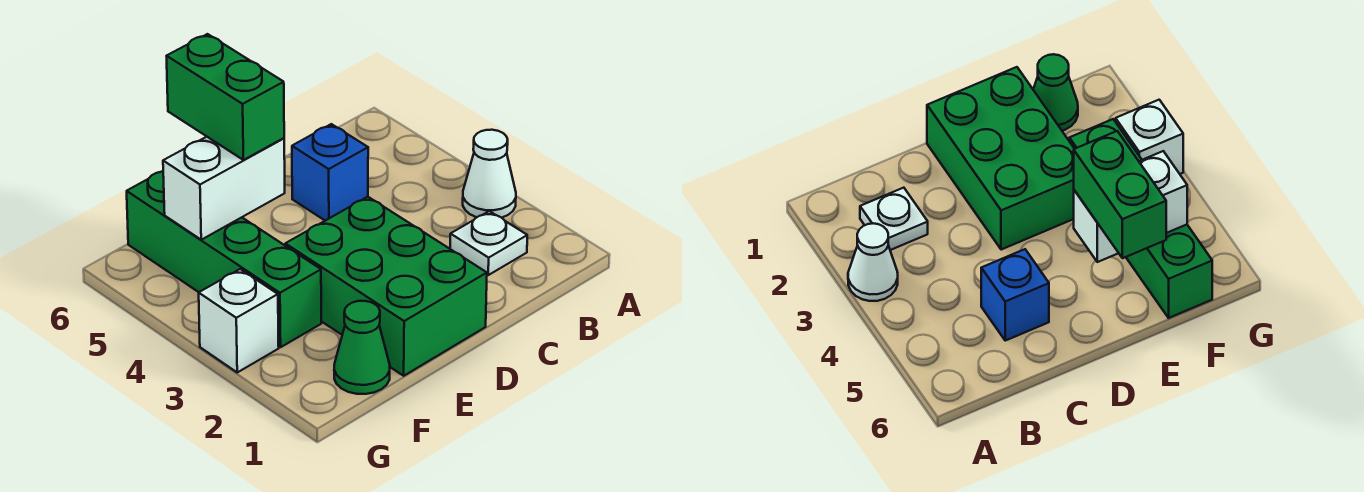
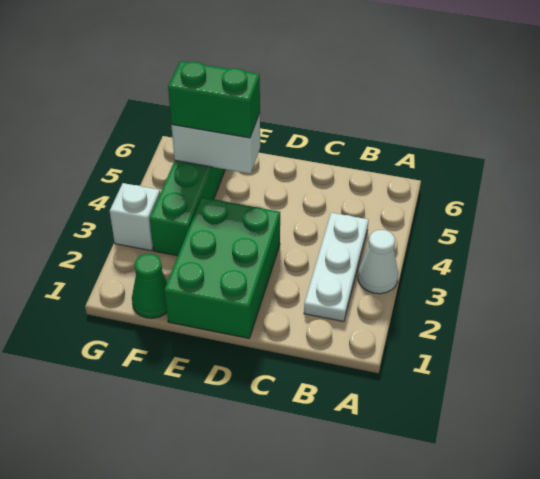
white 1x1 plate [450,211,527,275] -> white 1x3 plate [304,213,369,322]
blue 1x1 brick [292,124,368,221] -> none
green 1x2 brick [167,34,284,160] -> green 1x2 brick turned to [168,61,260,138]

